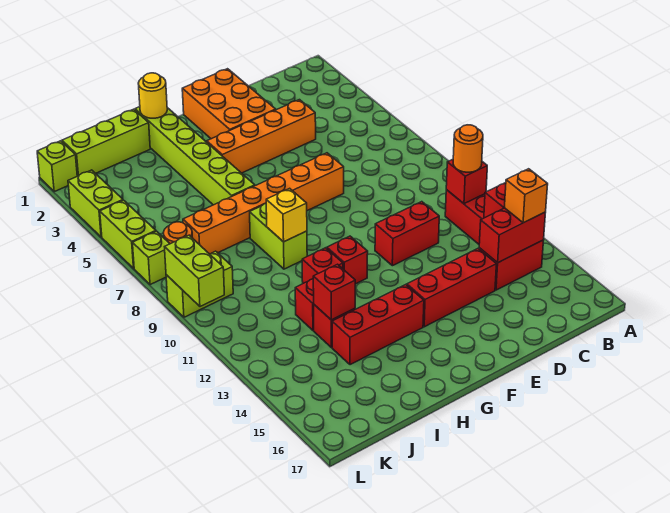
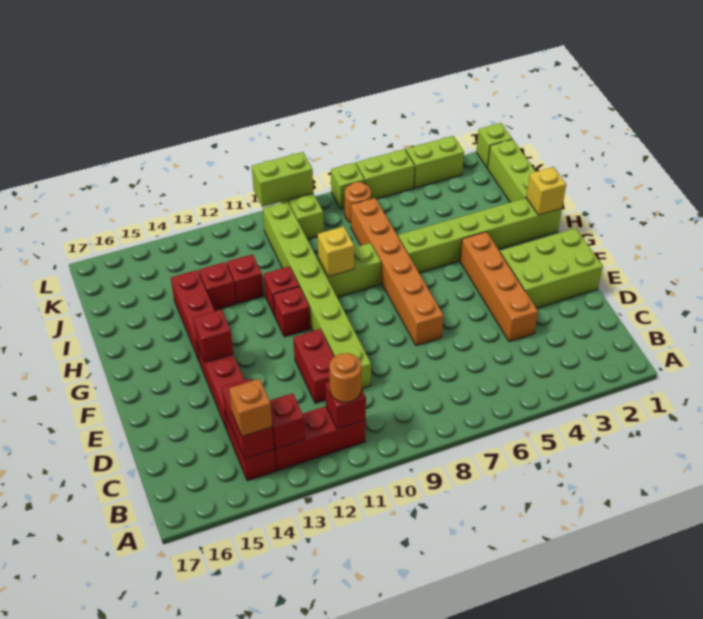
none -> lime 1x8 brick [263,201,371,389]
orange 2x3 brick [182,69,276,139] -> lime 2x3 brick [500,228,603,308]
yellow 1x1 round brick [138,73,167,118] -> yellow 1x1 brick [526,167,566,215]
red 1x1 brick [313,264,355,320] -> red 1x1 brick moved to [193,309,233,362]

